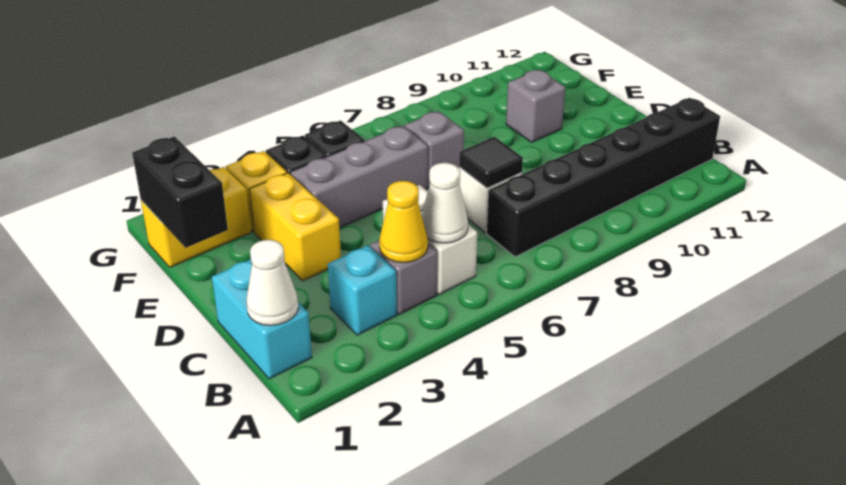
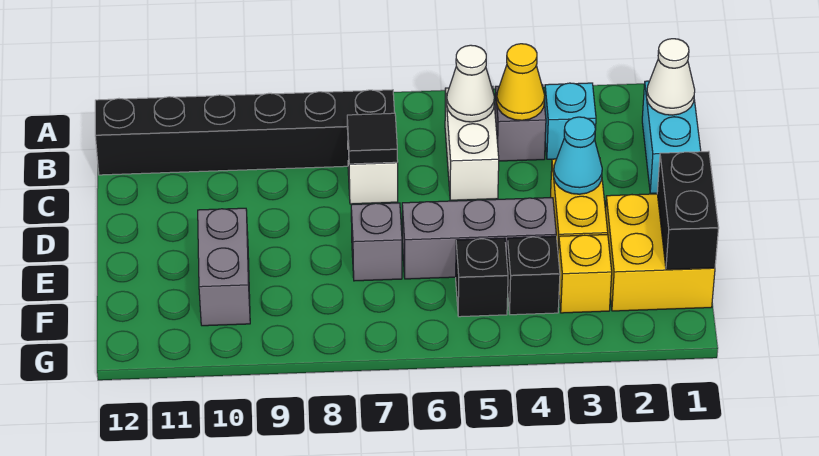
none -> cyan 1x1 cone [554,117,602,194]
grey 1x1 brick [506,70,565,142] -> grey 1x2 brick [198,208,250,326]
yellow 1x2 brick [141,167,251,267] -> yellow 2x2 brick [606,194,715,311]

